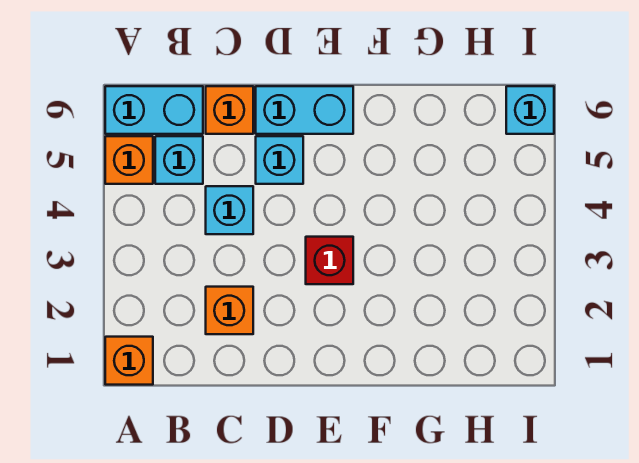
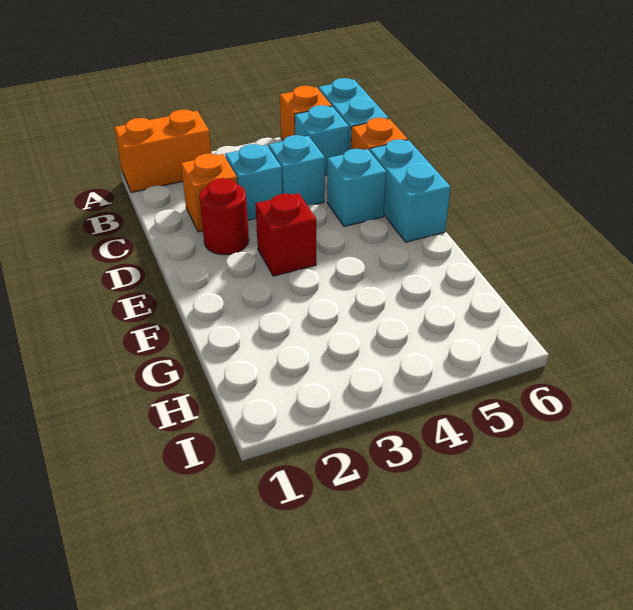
orange 1x1 brick [105,337,153,385] -> orange 1x2 brick [114,110,211,193]
none -> red 1x1 round brick [199,178,249,255]
cyan 1x1 brick [506,86,554,134] -> cyan 1x1 brick moved to [225,144,282,220]

